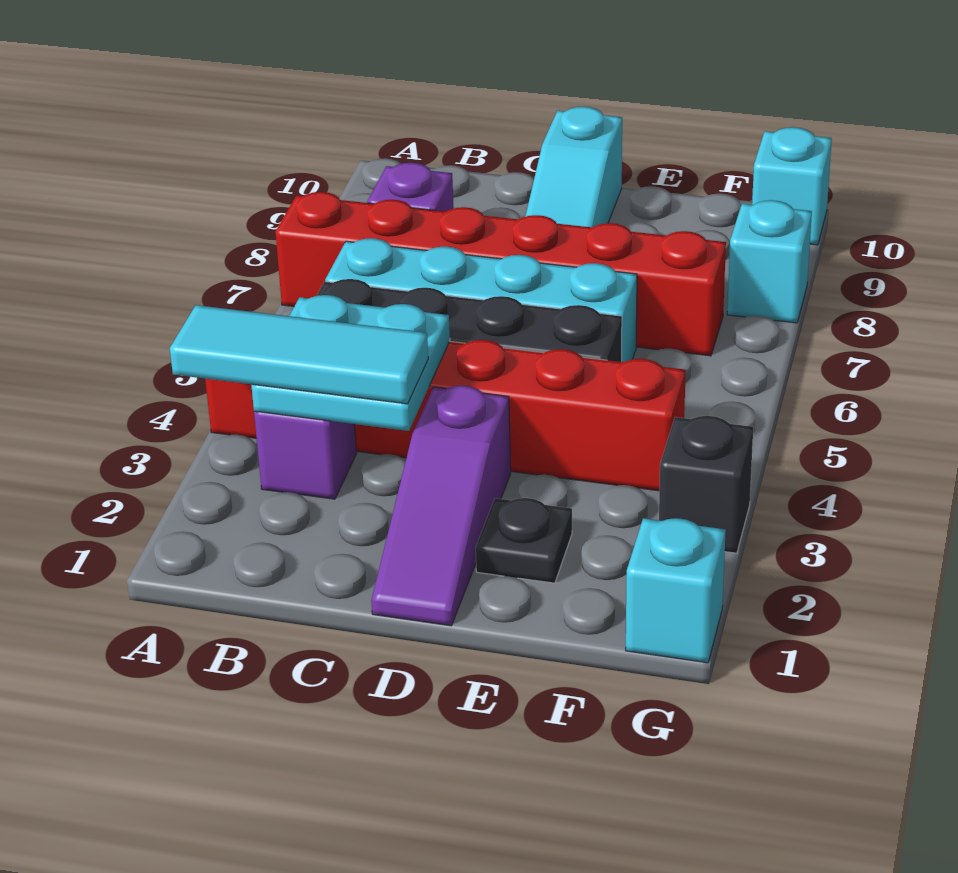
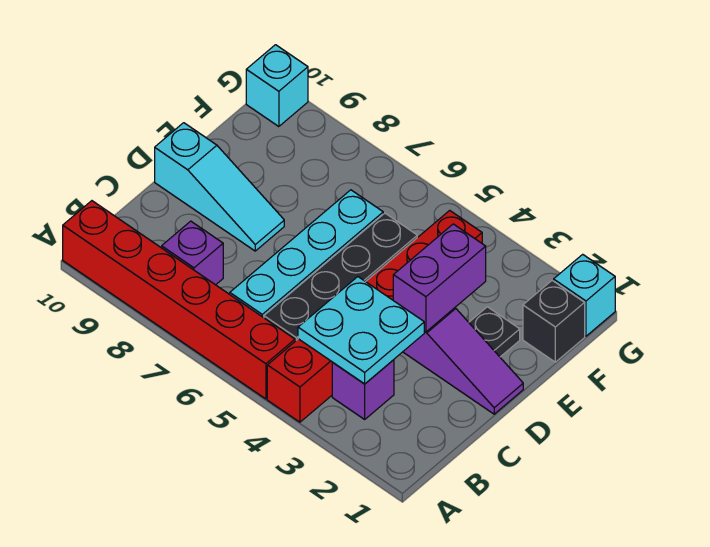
cyan 1x3 tile [170,305,428,404] -> none
red 1x6 brick [275,192,726,356] -> red 1x6 brick turned to [63,201,295,399]
none -> purple 1x2 brick [393,224,486,332]
black 1x1 brick [659,416,753,553] -> black 1x1 brick moved to [523,281,585,362]
cyan 1x1 brick [727,200,812,323] -> none

